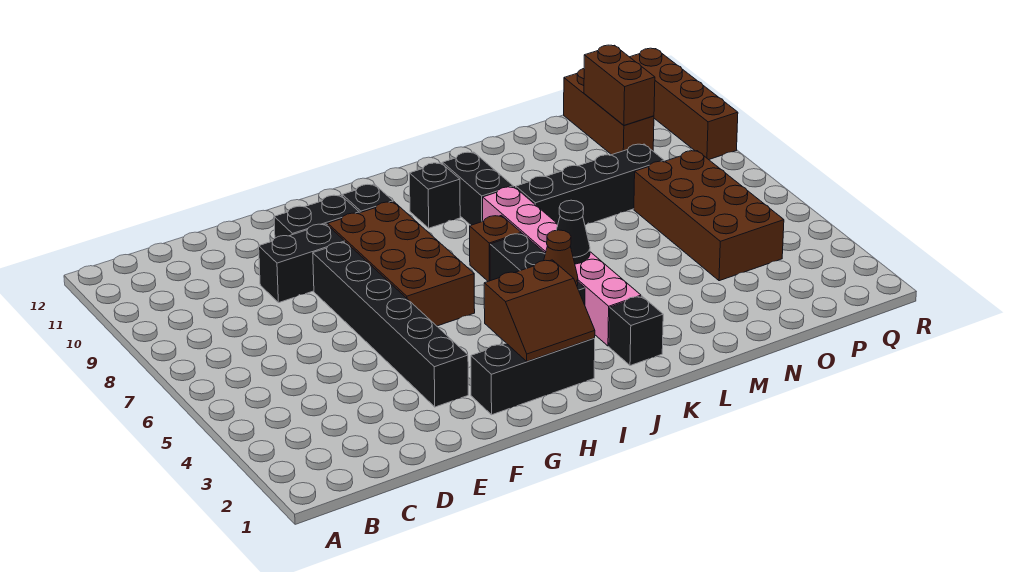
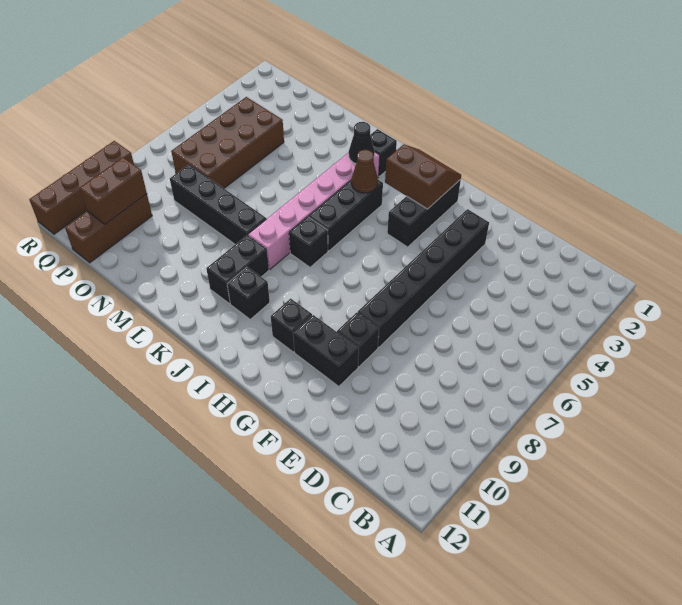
black 1x2 brick [259,224,345,303] -> black 1x1 brick [337,313,379,367]
black 1x3 brick [471,338,595,415] -> black 1x3 brick turned to [387,180,461,247]
brown 2x4 brick [328,202,475,326] -> none
brown 1x1 brick [470,215,521,281] -> black 1x1 brick [289,217,328,267]
black 1x1 cone [557,200,590,264] -> black 1x1 cone moved to [349,122,375,164]

